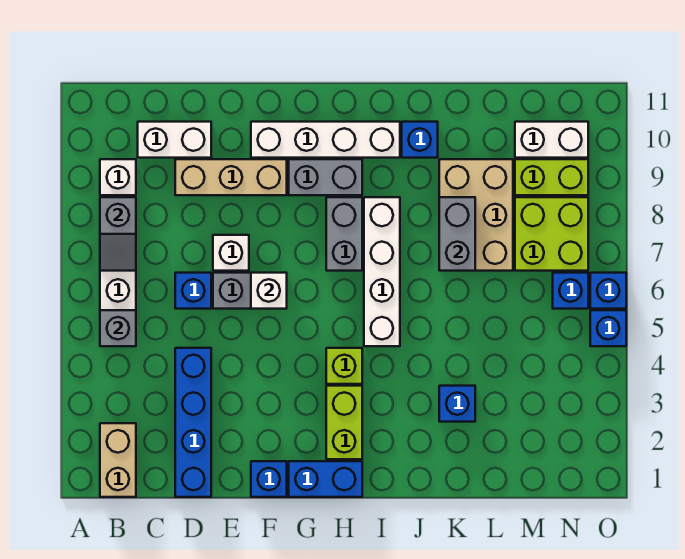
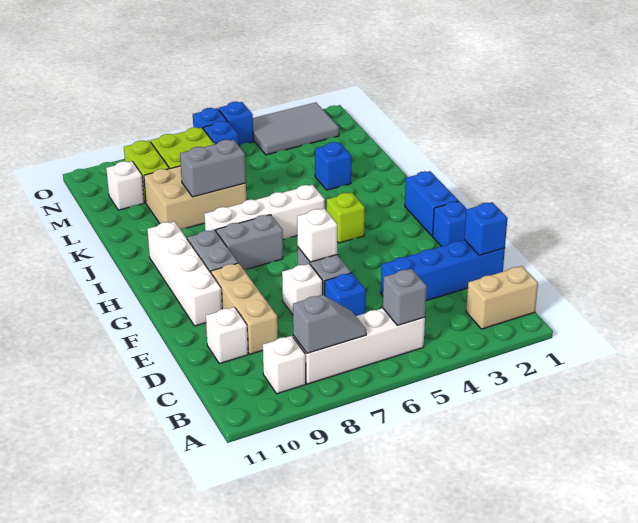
white 1x2 brick [138,122,211,158] -> white 1x1 brick [206,307,248,364]
lime 1x2 brick [326,386,362,459] -> none
blue 1x1 brick [402,122,438,158] -> blue 1x1 brick moved to [464,202,507,255]
white 1x2 brick [515,122,588,158] -> white 1x1 brick [106,161,144,210]
none -> grey 2x3 tile [253,102,339,155]

